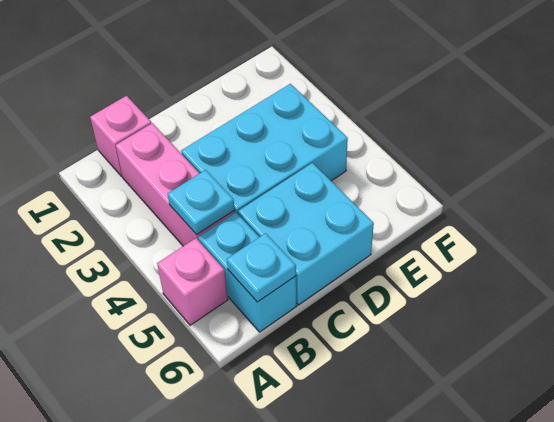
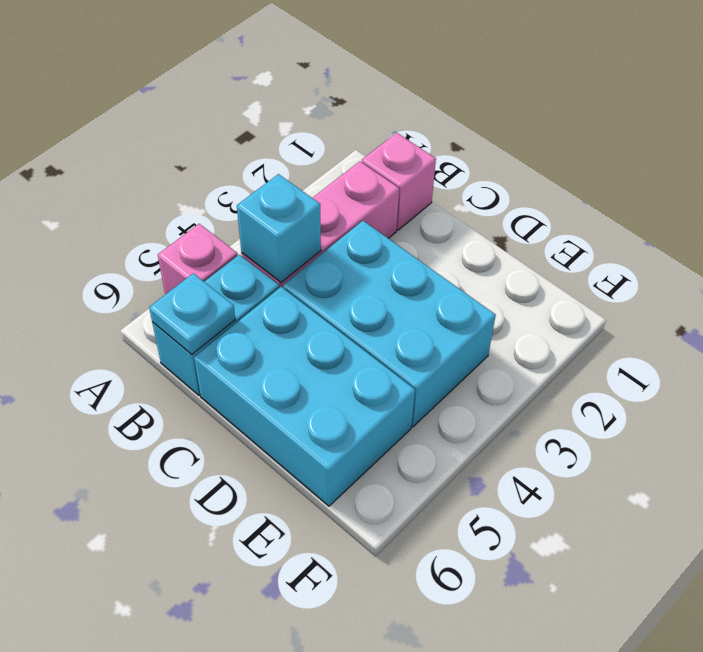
cyan 1x1 plate [168,170,235,235] -> cyan 1x1 brick [237,174,321,283]
cyan 2x2 brick [238,163,374,305] -> cyan 2x3 brick [194,287,415,506]

